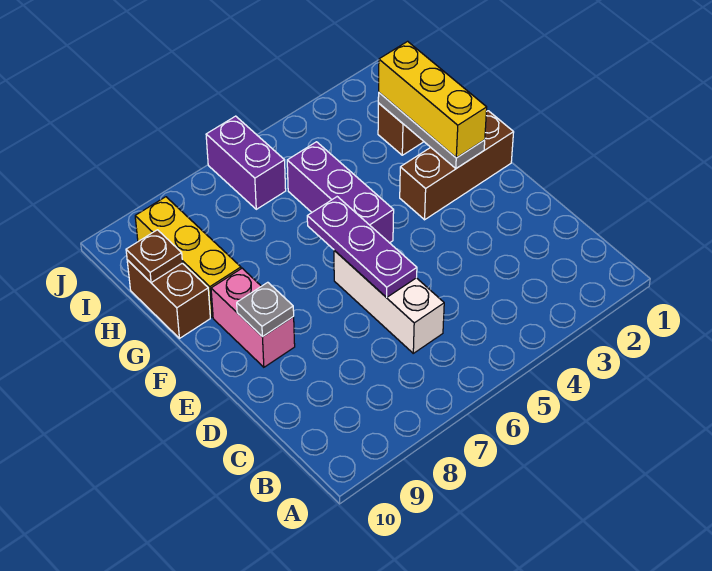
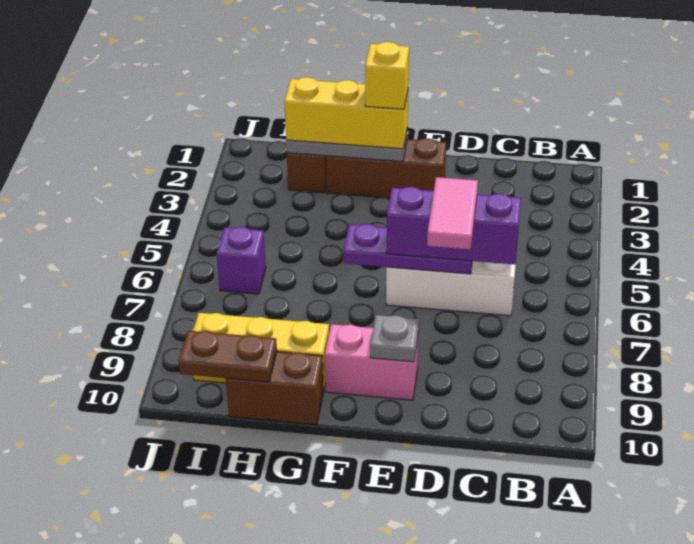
none -> pink 1x2 tile [427,177,478,249]
brown 1x3 brick [400,111,514,220] -> brown 1x3 brick turned to [326,138,446,198]
none -> yellow 1x1 brick [365,42,409,109]
purple 1x3 brick [287,142,394,243] -> purple 1x3 brick moved to [387,187,521,265]
brown 1x1 plate [126,230,183,283] -> brown 1x2 plate [178,331,277,382]
purple 1x2 brick [206,116,286,209] -> purple 1x1 brick [217,227,266,294]

